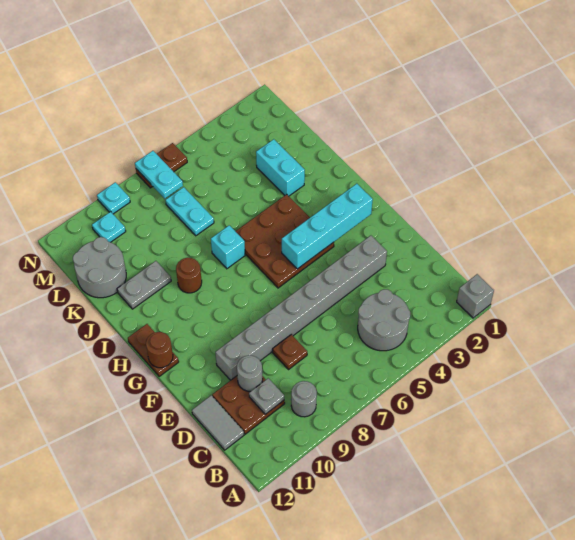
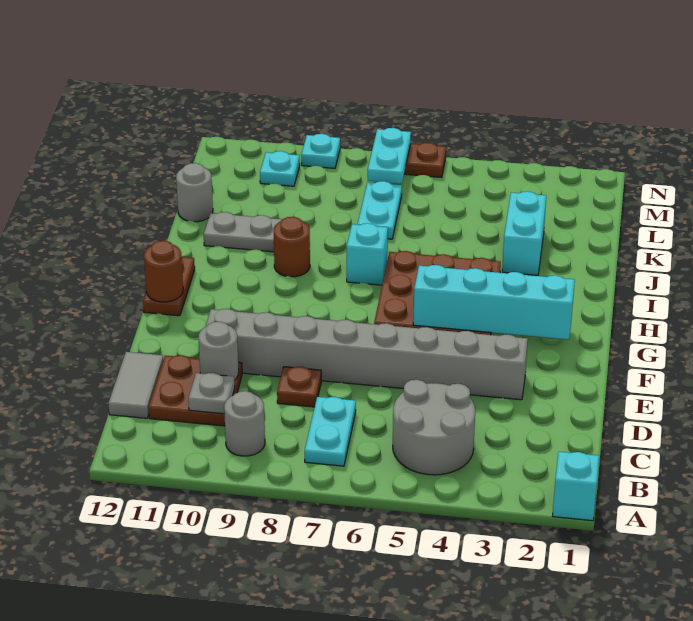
grey 1x1 brick [457,274,494,318] -> cyan 1x1 brick [553,452,599,521]
none -> cyan 1x2 plate [305,397,356,466]
grey 2x2 round brick [73,237,126,298] -> grey 1x1 round brick [176,163,213,222]

